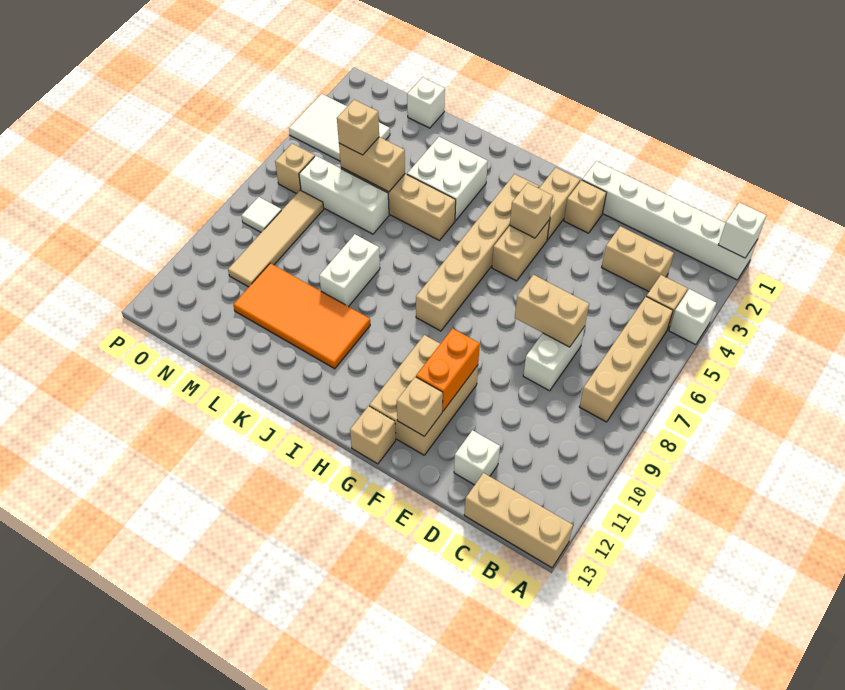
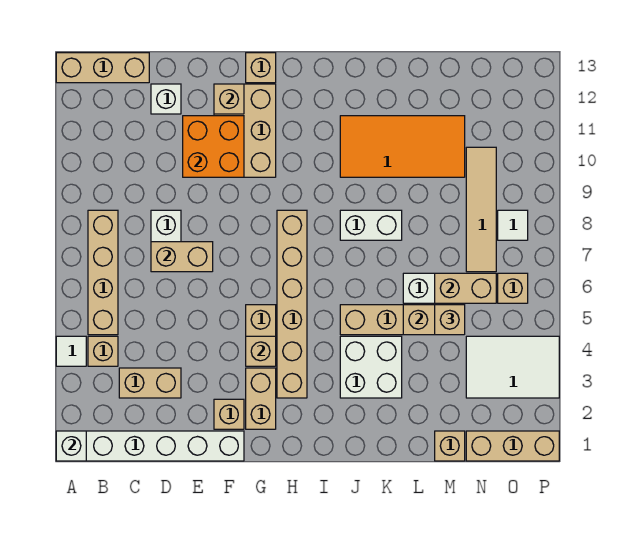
white 1x1 brick [669,289,716,345] -> white 1x1 tile [56,336,86,366]
orange 1x2 brick [416,328,480,411] -> orange 2x2 brick [183,116,244,177]
white 1x2 brick [319,234,380,307] -> white 1x2 brick turned to [340,210,402,240]
white 1x1 brick [407,77,445,128] -> tan 1x1 brick [435,431,465,461]
none -> tan 1x2 brick [435,273,496,303]
none -> tan 1x3 brick [466,431,559,461]

